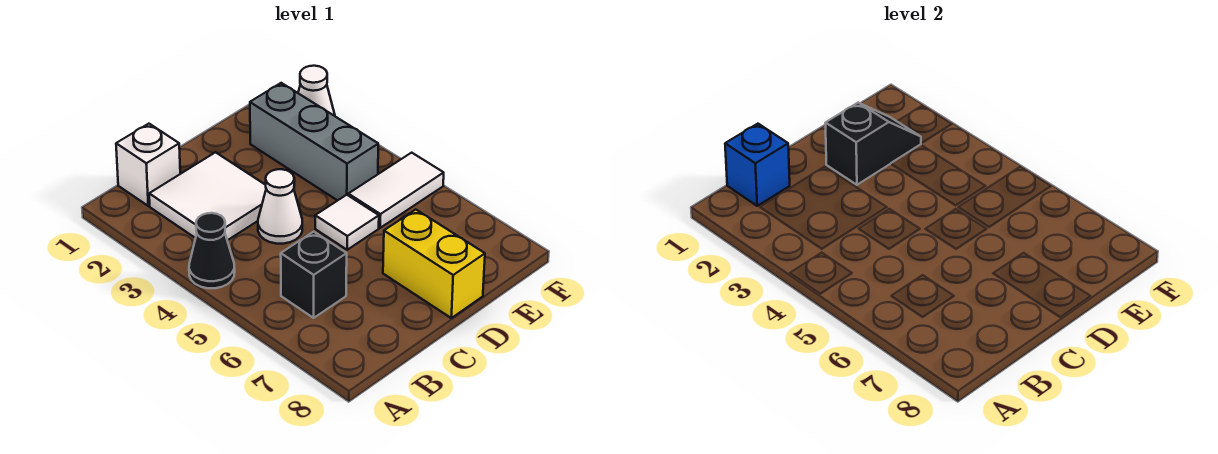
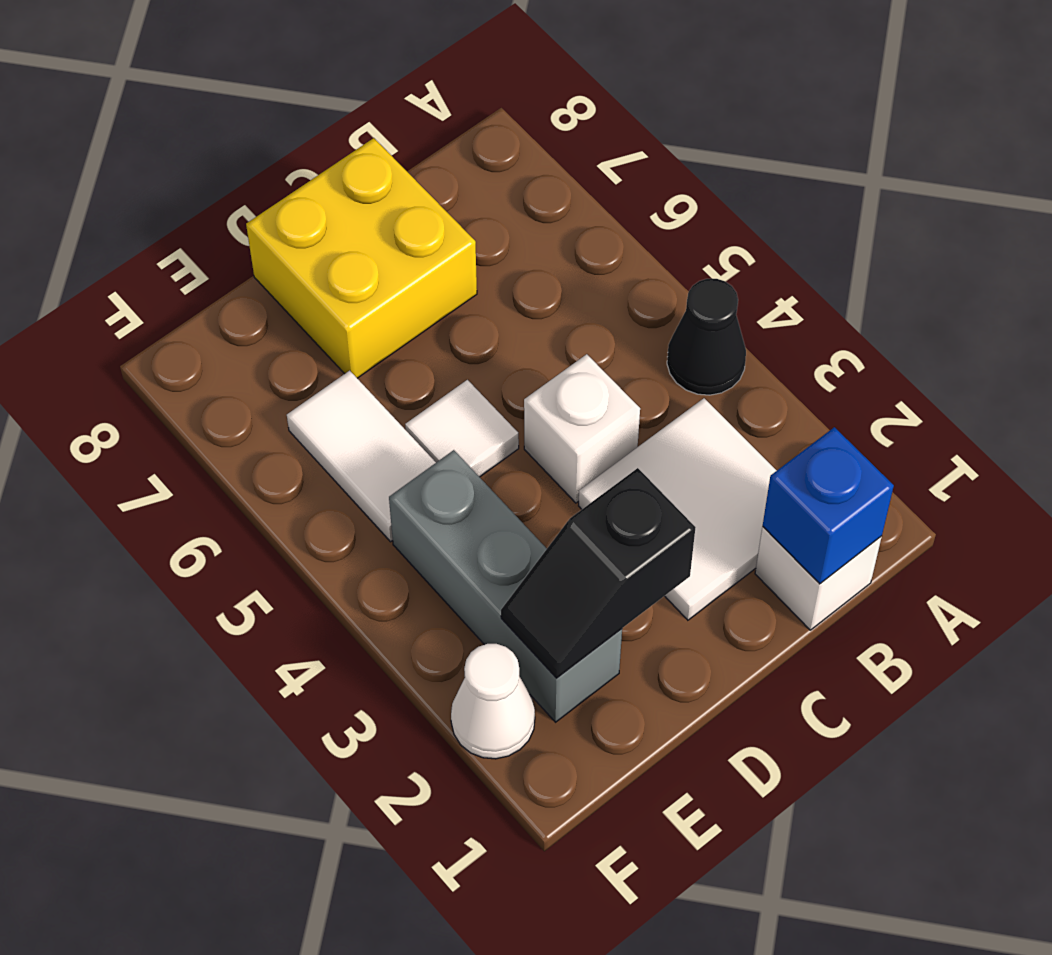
black 1x1 brick [281,232,347,318] -> none
white 1x1 cone [258,169,302,244] -> white 1x1 brick [524,354,640,503]
yellow 1x2 brick [383,210,485,318] -> yellow 2x2 brick [246,138,477,378]
white 1x2 tile [348,153,444,228] -> white 1x2 tile turned to [287,371,436,542]

